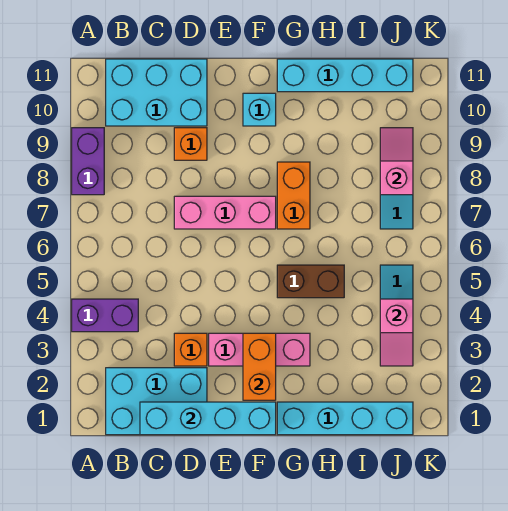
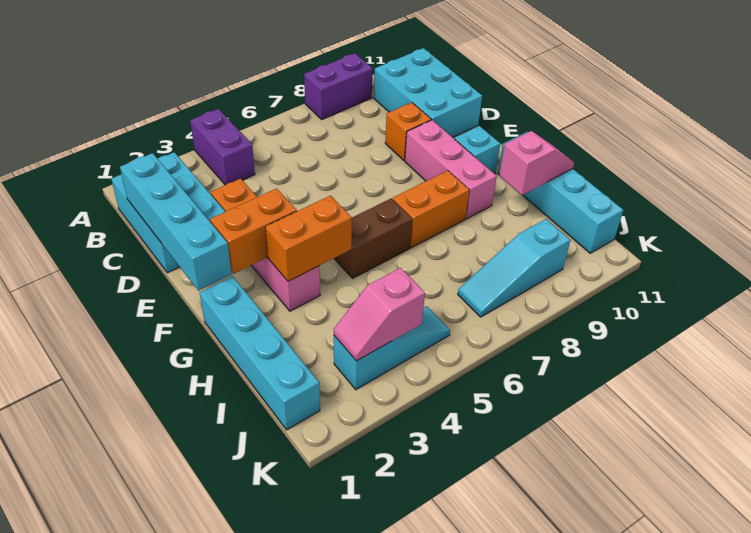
pink 1x3 brick [174,196,276,229] -> pink 1x3 brick moved to [405,120,497,219]
none -> orange 1x2 brick [265,196,352,281]
brown 1x2 brick [277,265,344,298] -> brown 1x2 brick turned to [334,198,412,278]
pink 1x2 slope [380,128,413,195] -> pink 1x2 slope moved to [499,131,574,195]

